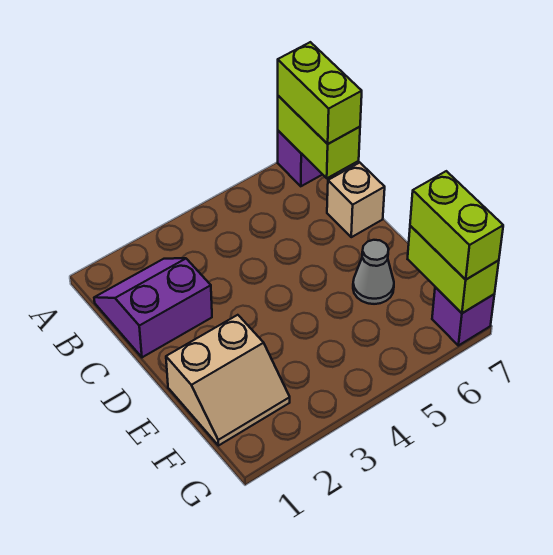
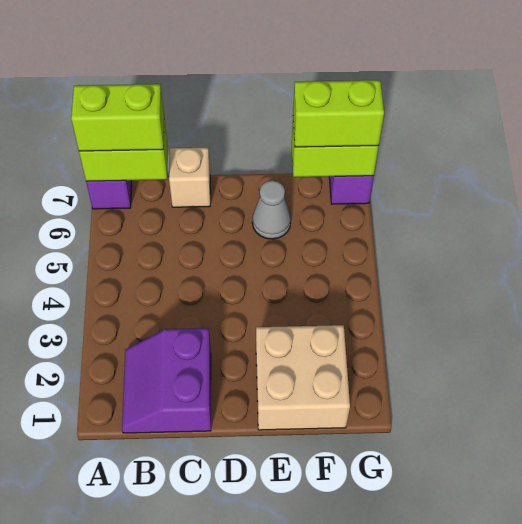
tan 2x2 slope [166,315,290,446] -> tan 2x2 brick [256,325,350,430]

